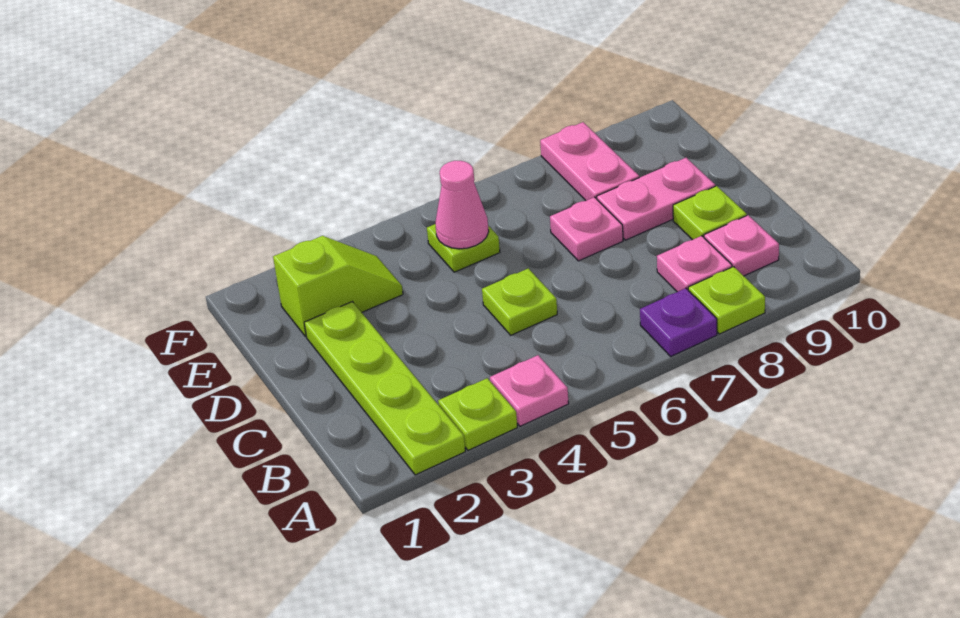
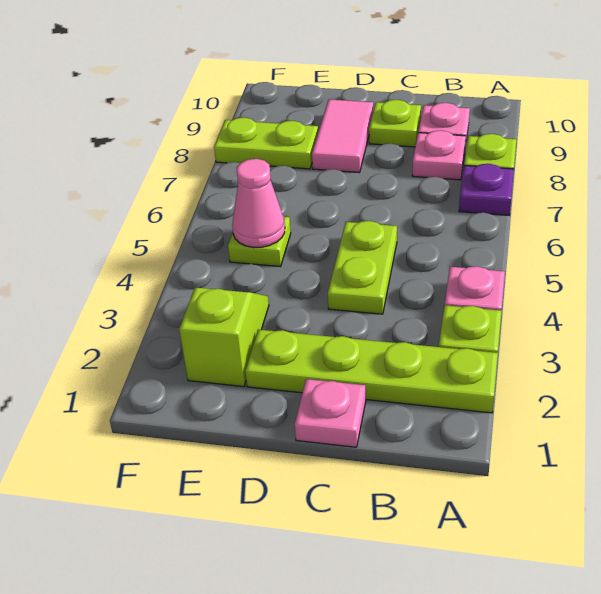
lime 1x1 plate [482,268,557,335] -> lime 1x2 plate [328,221,397,314]
pink 1x1 plate [550,197,623,261] -> pink 1x1 plate moved to [295,379,366,447]
pink 1x2 plate [597,158,715,240] -> pink 1x2 tile [312,99,373,173]
pink 1x2 plate [540,122,639,200] -> lime 1x2 plate [214,117,318,169]

